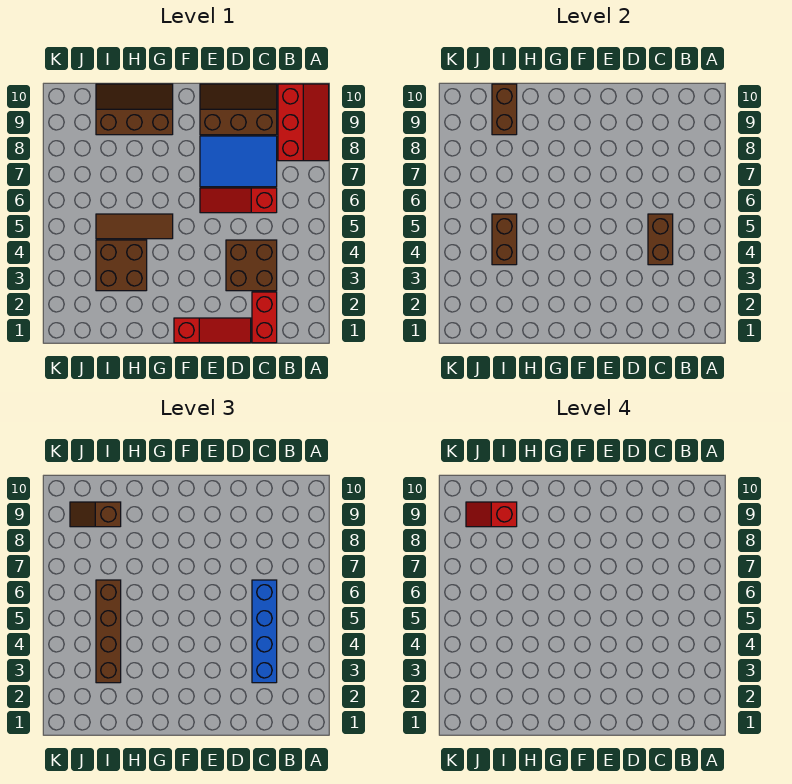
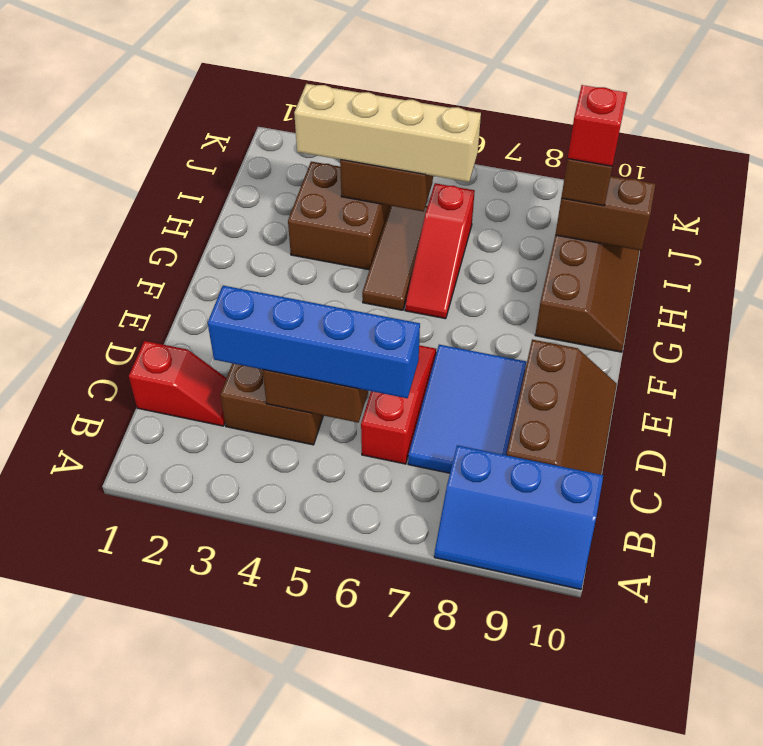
red 2x3 slope [278,84,329,161] -> blue 2x3 slope [434,445,603,589]
red 1x2 brick [252,292,277,343] -> red 1x2 slope [129,341,226,426]
red 1x3 slope [174,318,251,343] -> red 1x3 slope moved to [405,183,475,319]
brown 1x4 brick [96,580,121,683] -> tan 1x4 brick [294,84,481,182]

